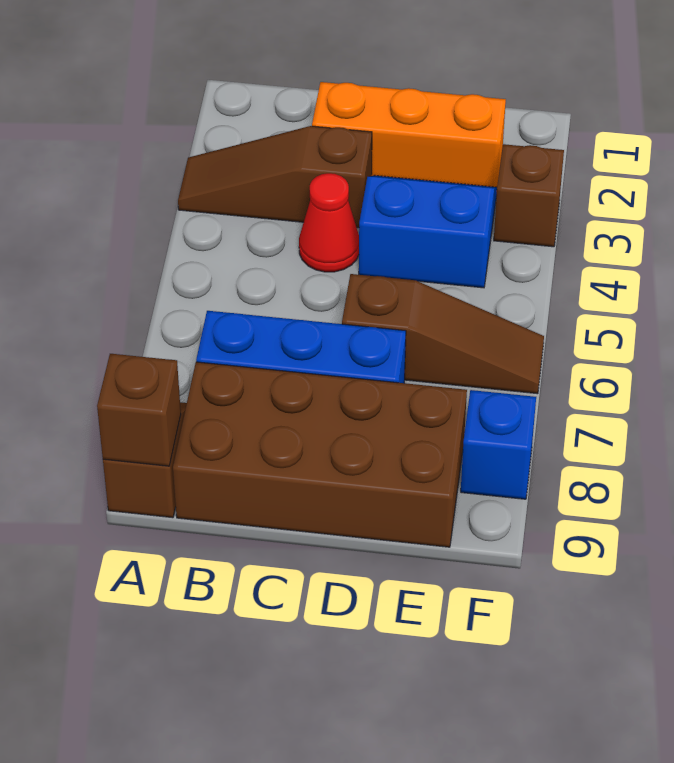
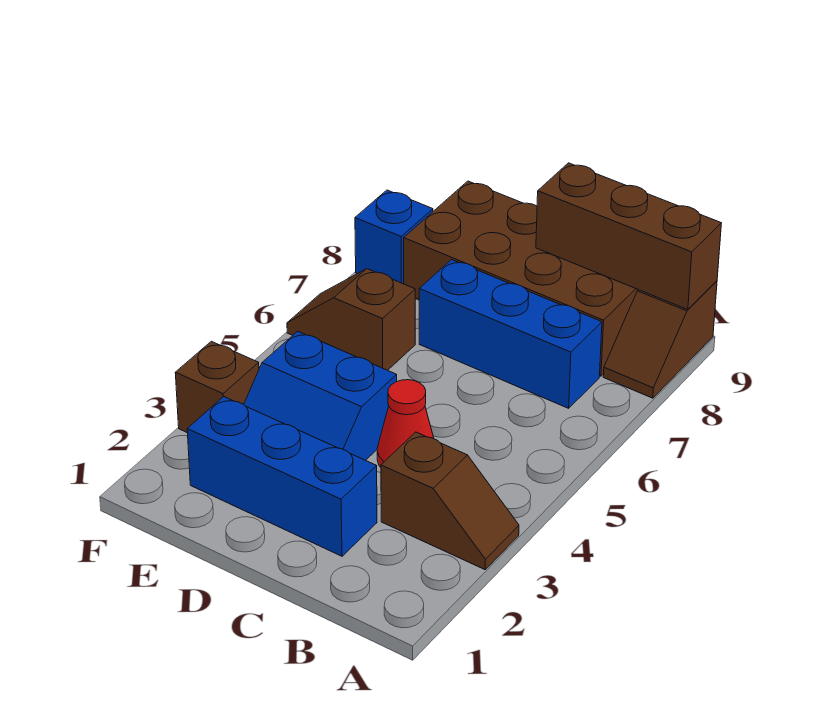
brown 1x3 slope [178,126,372,228] -> brown 1x2 slope [381,432,519,570]
brown 1x1 brick [97,354,181,466] -> brown 1x3 brick [536,163,721,310]
orange 1x3 brick [312,82,506,187] -> blue 1x3 brick [187,397,377,556]
brown 1x3 slope [342,274,544,394] -> brown 1x2 slope [287,269,415,370]

